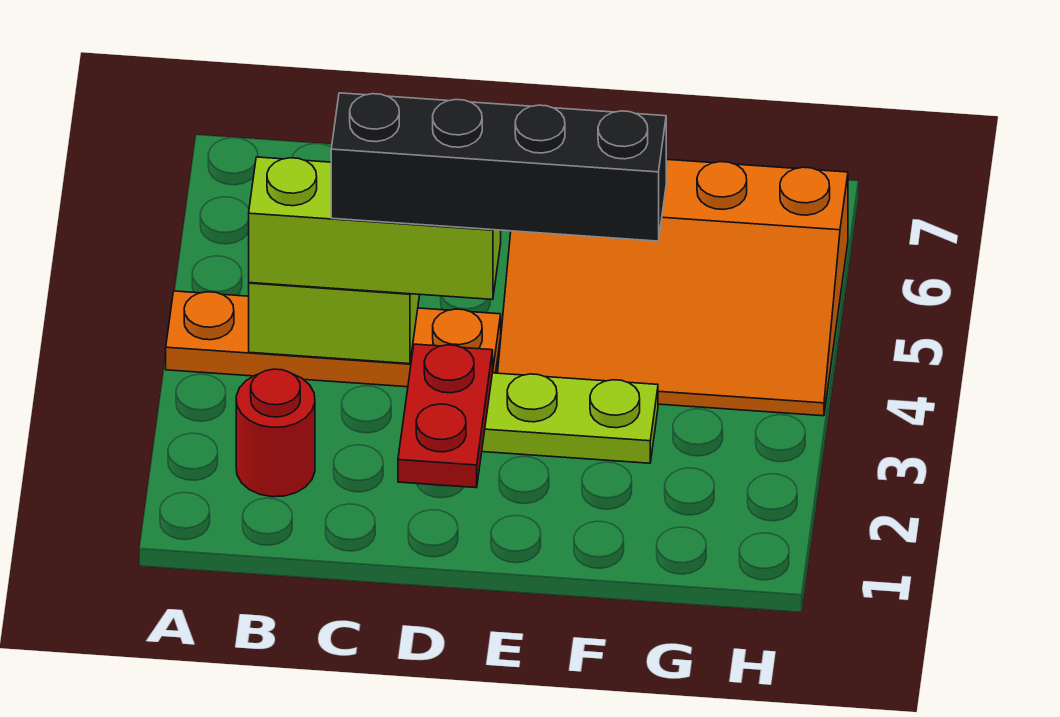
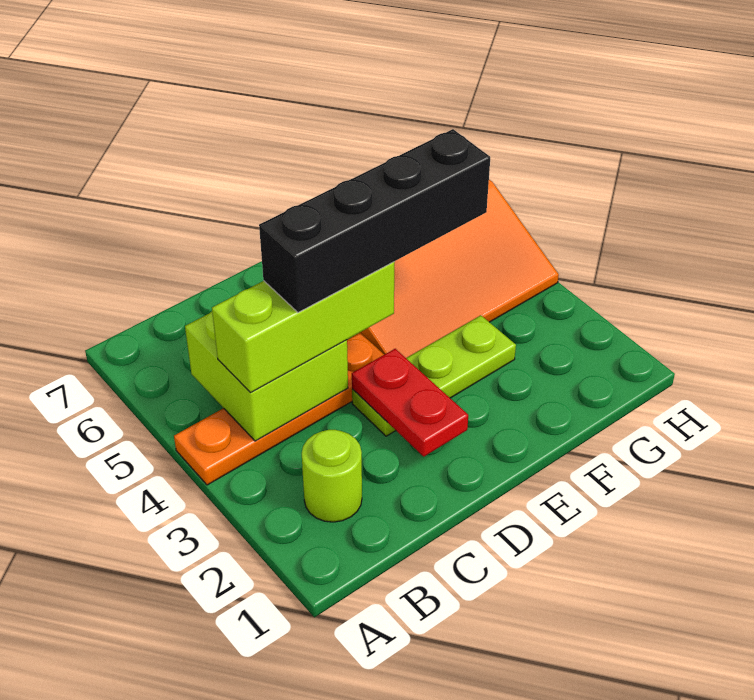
red 1x1 round brick [236,369,315,497] -> lime 1x1 round brick [302,430,362,522]

